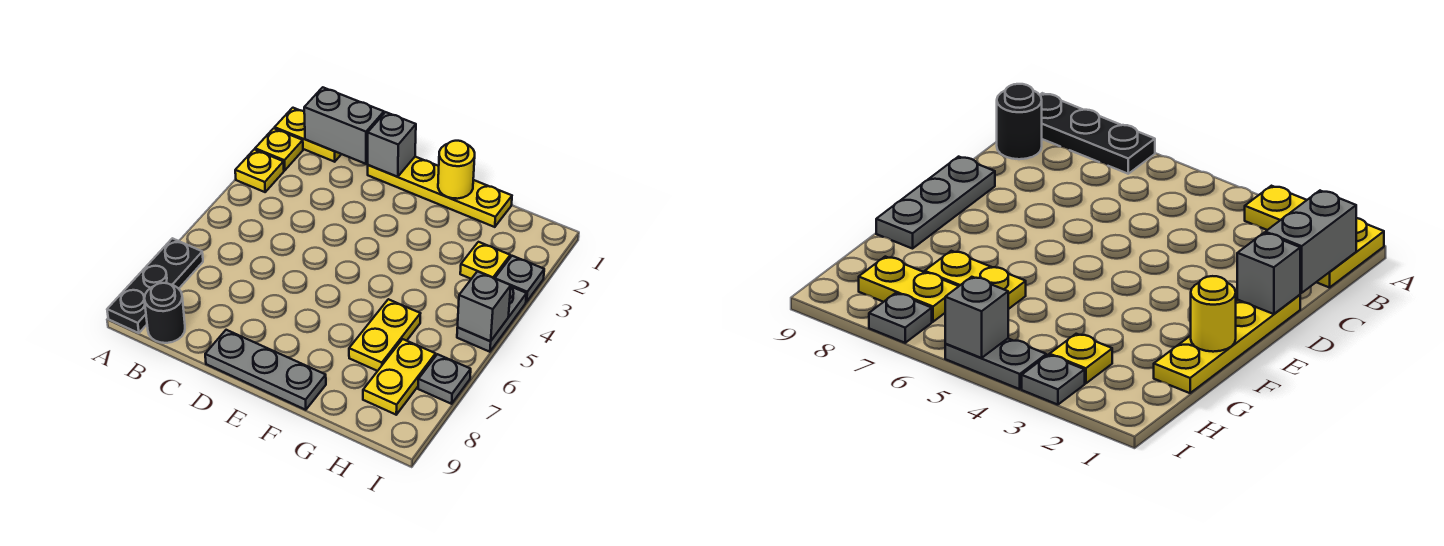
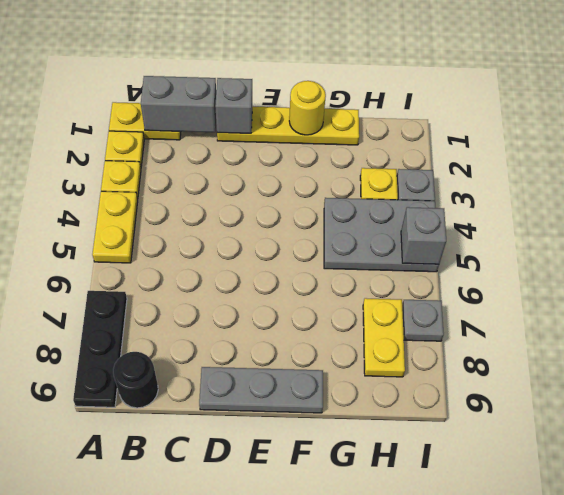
yellow 1x2 plate [349,299,420,371] -> yellow 1x2 plate moved to [92,191,138,263]
grey 1x2 plate [457,287,527,352] -> grey 2x3 plate [324,198,439,272]

